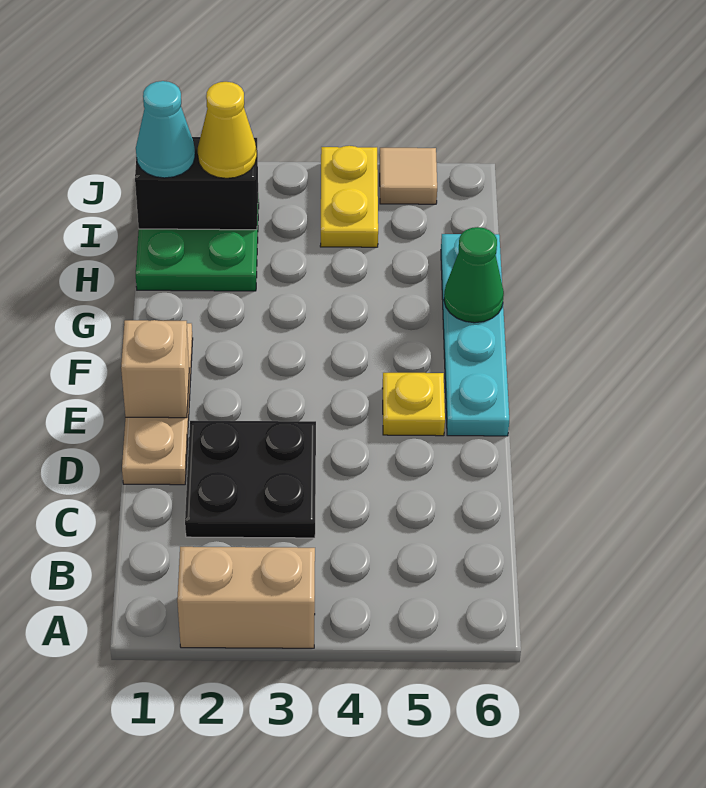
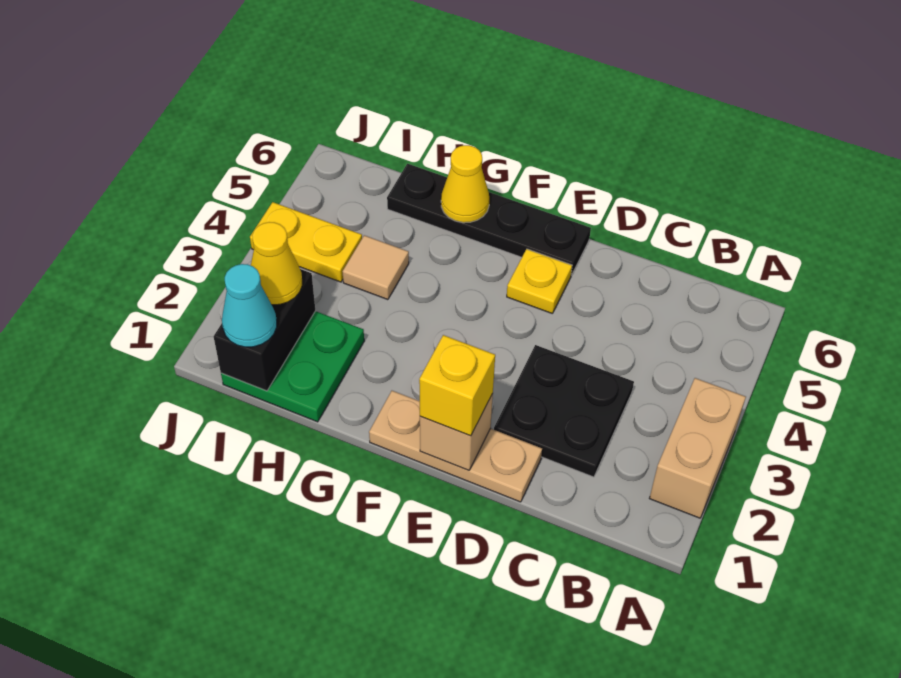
none -> yellow 1x1 brick [419,335,495,436]
cyan 1x4 plate [441,234,509,436] -> black 1x4 plate [387,164,591,275]
green 1x1 cone [444,227,504,323] -> yellow 1x1 cone [441,145,489,223]
tan 1x1 tile [380,148,437,204] -> tan 1x1 tile moved to [342,235,409,300]

